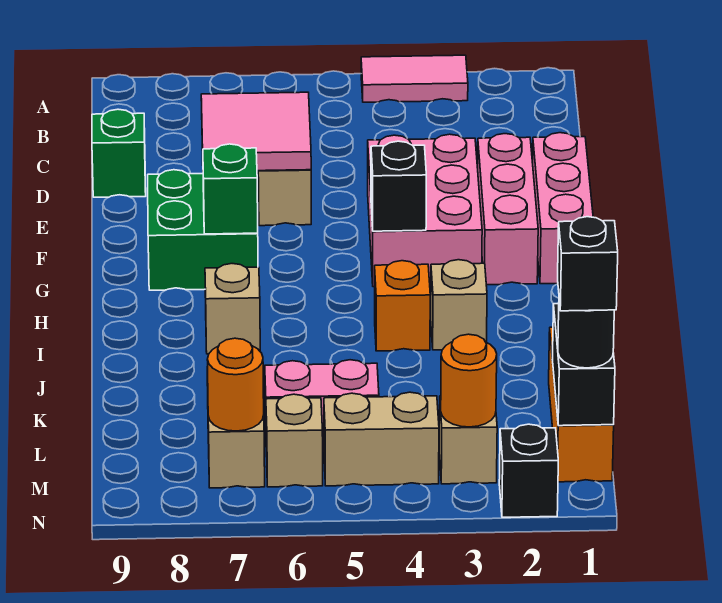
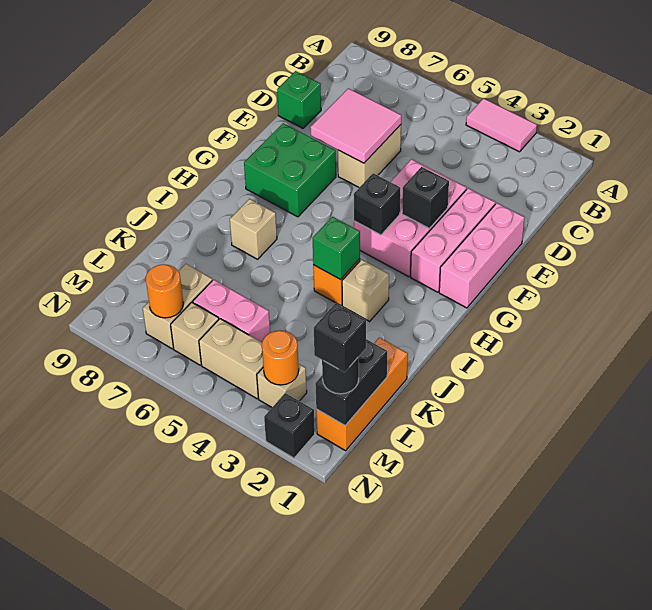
none -> black 1x1 brick [402,167,449,229]
green 1x1 brick [203,144,258,234] -> green 1x1 brick moved to [313,217,360,280]

